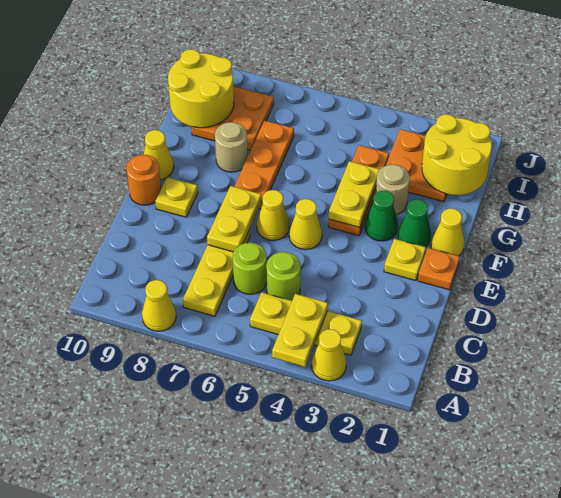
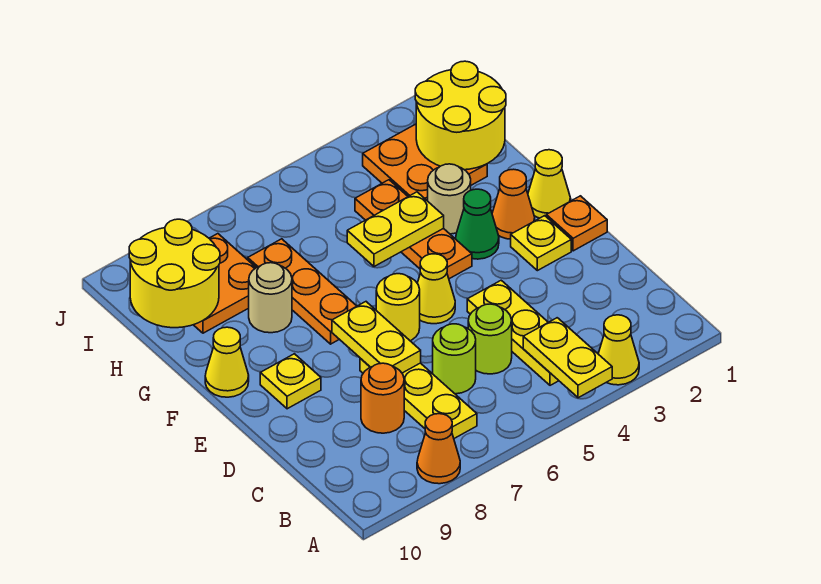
yellow 1x1 cone [142,280,176,331] -> orange 1x1 cone [417,414,460,484]
yellow 1x3 plate [250,292,362,355] -> yellow 1x3 plate turned to [467,280,559,385]
yellow 1x1 cone [257,190,289,241] -> yellow 1x1 round brick [376,274,420,341]
orange 1x1 round brick [127,155,161,205] -> orange 1x1 round brick moved to [361,363,404,433]
green 1x1 cone [398,199,431,247] -> orange 1x1 cone [492,169,535,239]
yellow 1x2 plate [329,161,380,228] -> yellow 1x2 plate turned to [347,192,444,267]

